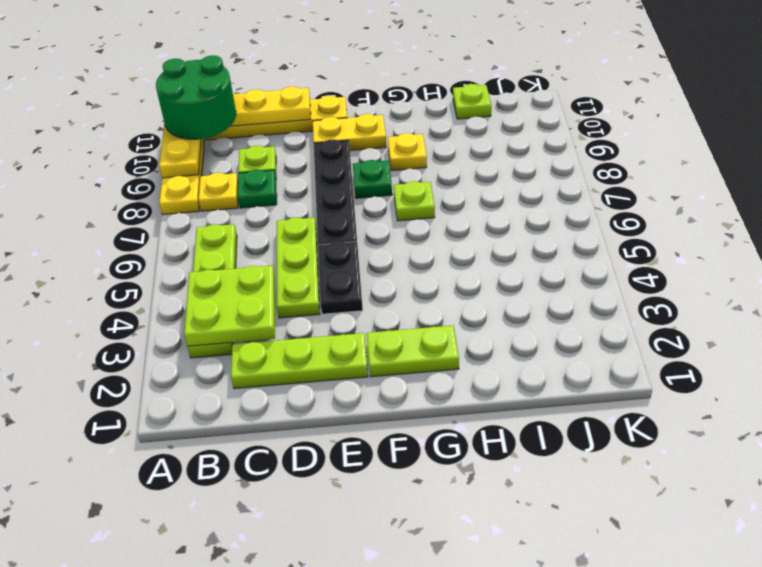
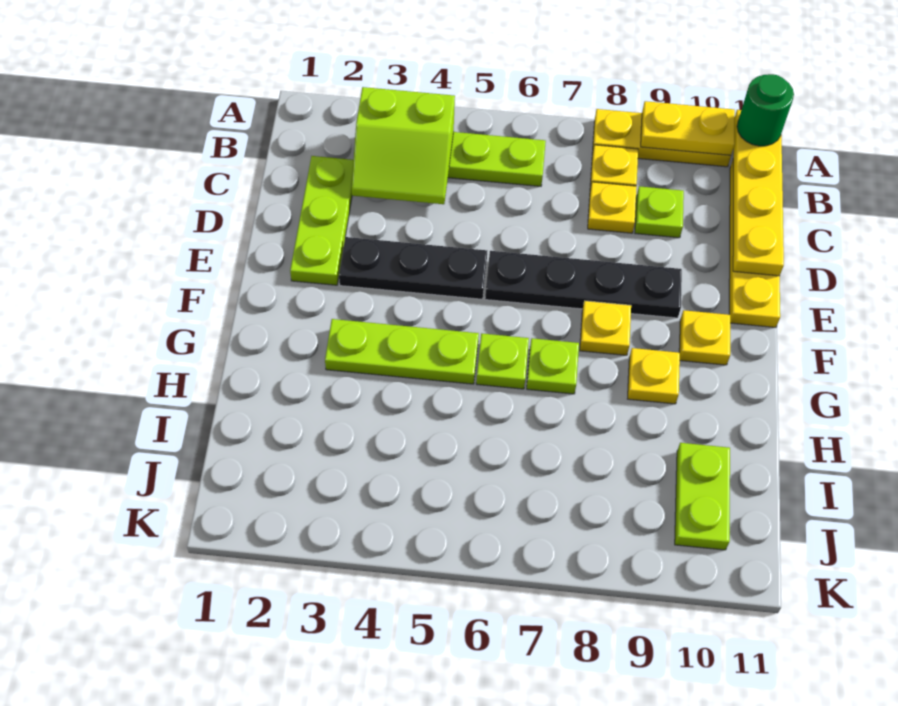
green 2x2 round brick [156,55,236,139] -> green 1x1 round brick [737,74,794,146]
lime 2x2 plate [184,265,275,346] -> lime 2x2 slope [352,87,455,204]
green 1x1 plate [238,170,277,208] -> yellow 1x1 plate [588,182,637,233]
lime 1x3 plate [277,218,320,318] -> lime 1x3 plate moved to [325,319,479,384]
black 1x2 plate [318,242,363,314] -> black 1x3 plate [339,237,487,299]
yellow 1x2 plate [313,114,386,150] -> yellow 1x1 plate [679,310,730,365]
lime 1x2 plate [367,325,459,377] -> lime 1x2 plate moved to [675,443,730,550]
green 1x1 plate [353,160,392,198] -> yellow 1x1 plate [580,301,631,355]
lime 1x1 plate [453,84,491,119] -> lime 1x1 plate moved to [476,334,529,389]

